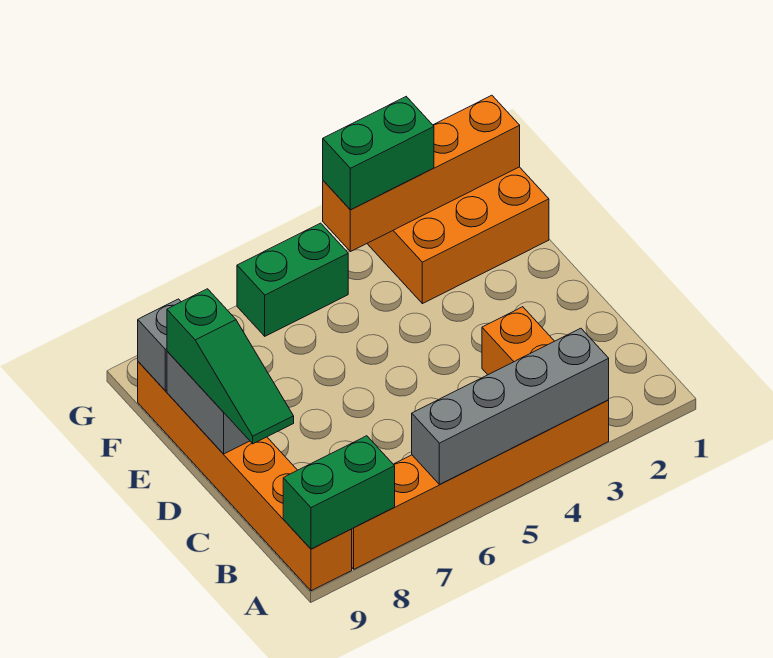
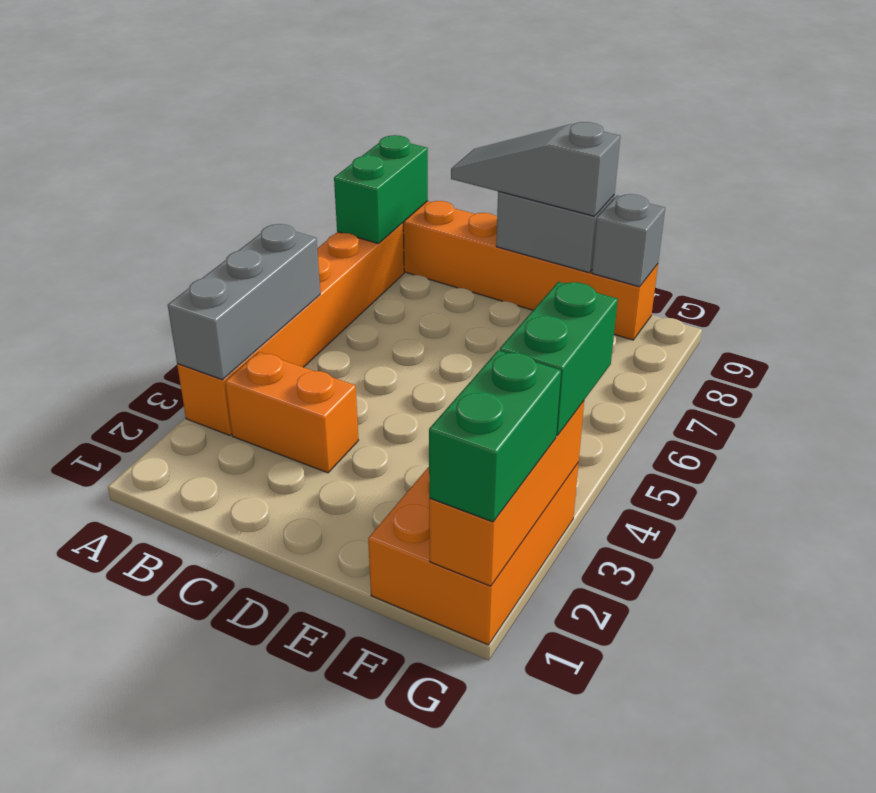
grey 1x4 brick [412,328,609,484] -> grey 1x3 brick [168,224,320,380]
green 1x3 slope [167,289,294,444] -> grey 1x3 slope [451,122,620,216]
orange 1x4 brick [323,95,520,252] -> orange 1x3 brick [429,401,584,586]
green 1x2 brick [237,223,348,336] -> green 1x2 brick moved to [429,350,561,522]

